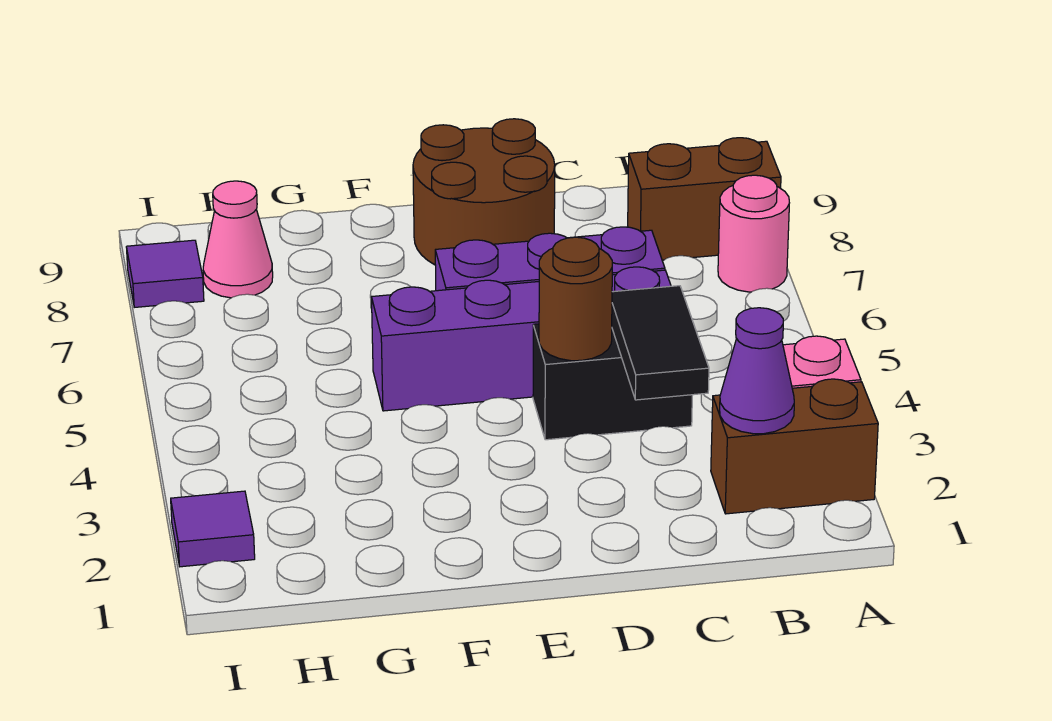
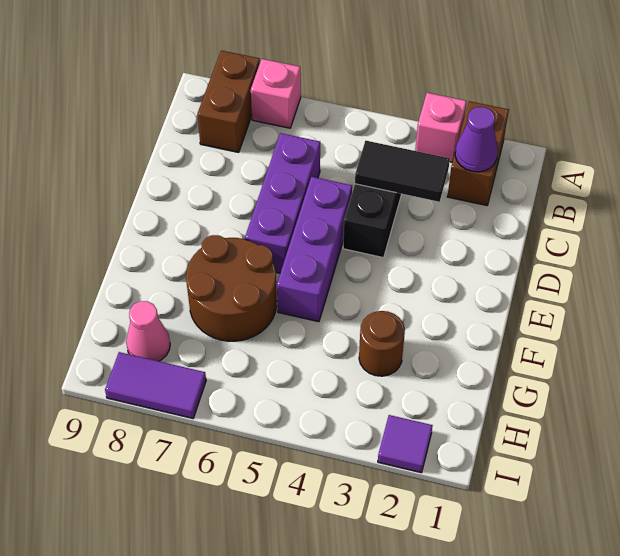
pink 1x1 round brick [718,175,789,292] -> pink 1x1 brick [251,59,301,128]
purple 1x4 brick [372,267,671,411] -> purple 1x3 brick [277,177,352,322]
brown 1x1 round brick [539,237,612,361] -> brown 1x1 round brick moved to [359,311,405,376]
brown 2x2 round brick [413,119,555,265] -> brown 2x2 round brick moved to [186,235,277,341]
purple 1x1 tile [126,240,204,307] -> purple 1x2 tile [105,352,206,418]

